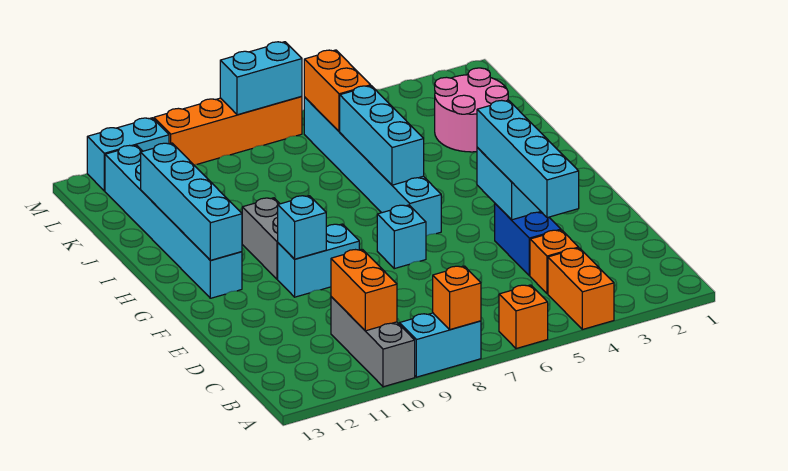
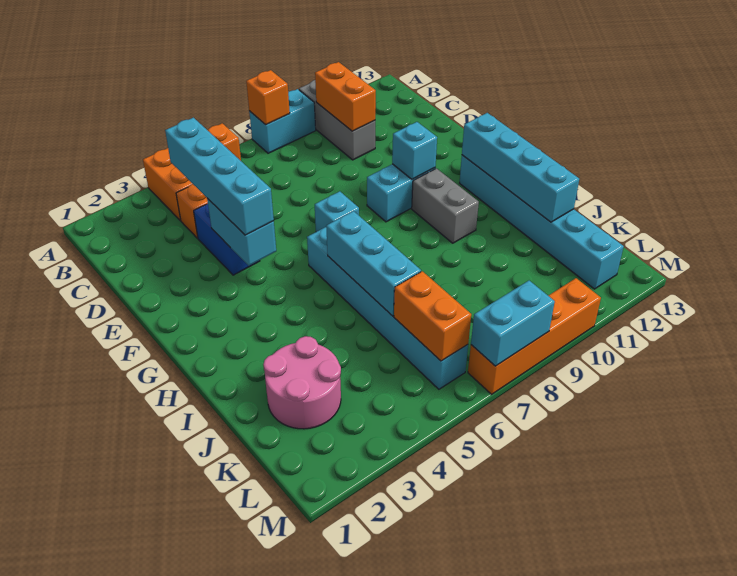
cyan 1x2 brick [87,118,169,191] -> none

